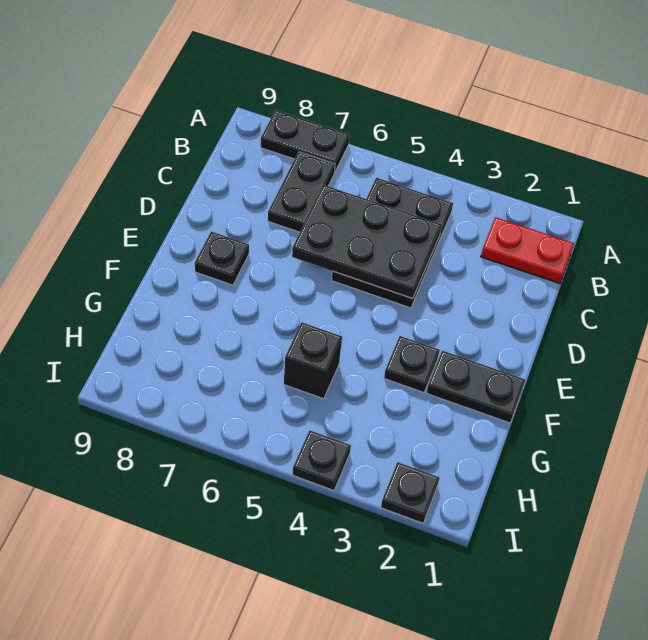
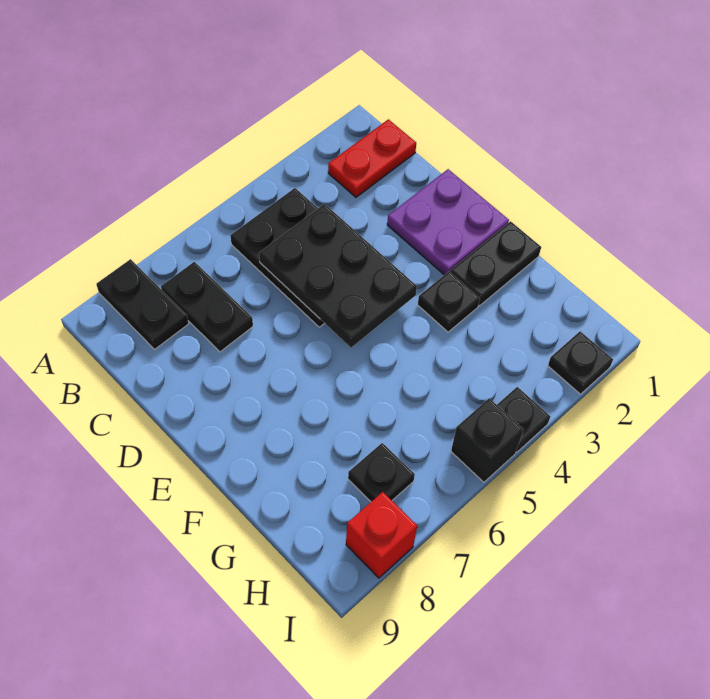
black 1x2 plate [261,110,350,172] -> black 1x2 plate turned to [96,259,189,349]
black 2x3 plate [292,185,442,299] -> black 2x3 plate turned to [259,204,417,348]
none -> purple 2x2 plate [387,169,509,275]
black 1x1 plate [195,232,249,285] -> black 1x1 plate moved to [348,443,415,502]
black 1x1 brick [284,322,342,399] -> black 1x1 brick moved to [451,398,524,482]
none -> red 1x1 brick [346,492,417,578]

